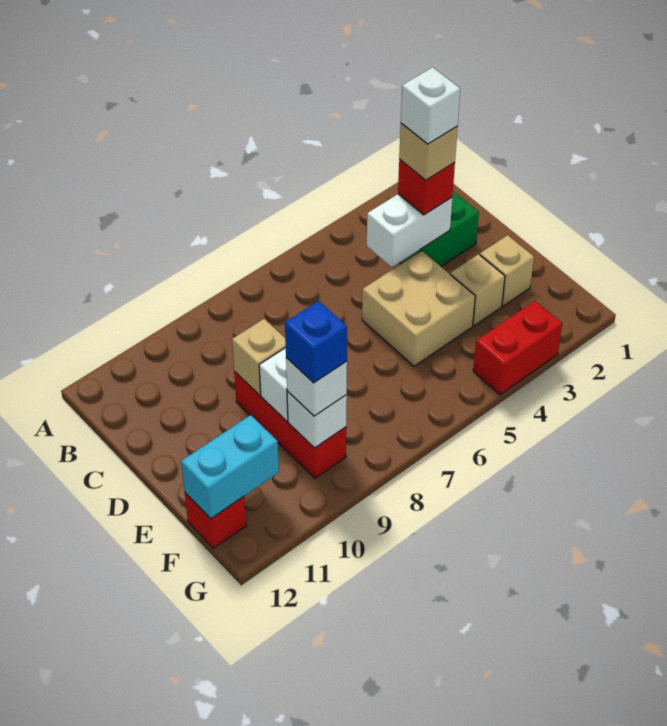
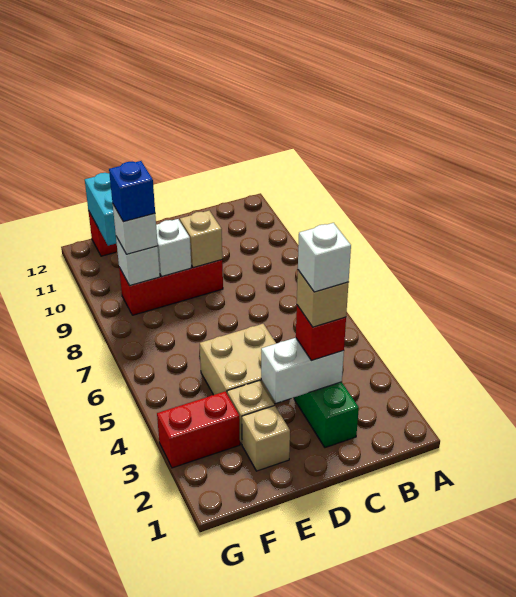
white 1x2 brick [367,194,452,267] -> white 1x2 brick turned to [261,338,344,403]
red 1x2 brick [473,301,562,395] -> red 1x2 brick turned to [157,392,240,468]

